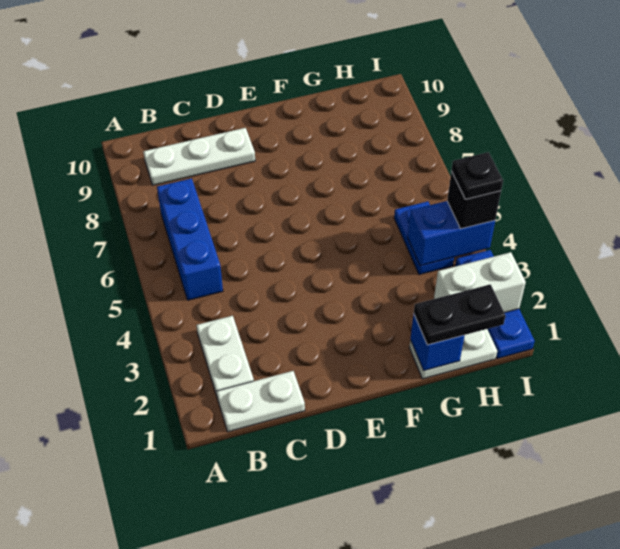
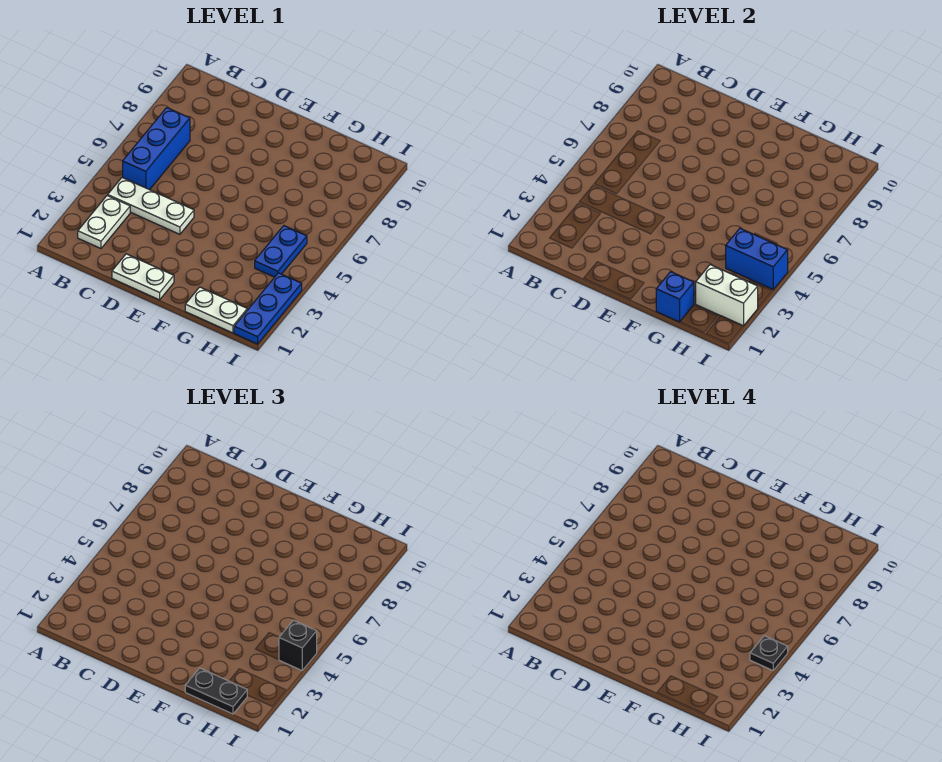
white 1x2 plate [217,371,305,432] -> white 1x2 plate moved to [112,254,174,300]
white 1x3 plate [143,128,255,185] -> white 1x3 plate moved to [108,177,194,234]

